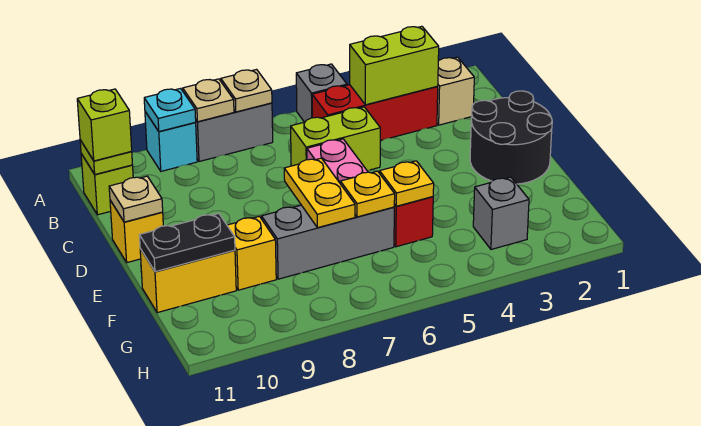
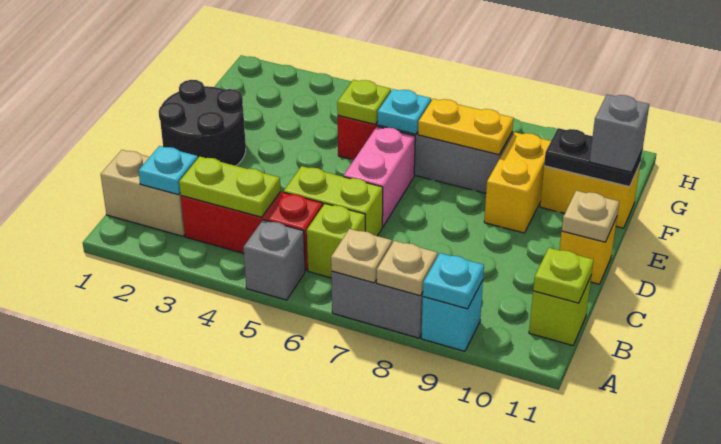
tan 1x1 brick [437,57,474,125] -> tan 1x2 brick [101,150,185,236]
none -> cyan 1x1 plate [139,146,198,195]
lime 1x2 brick [350,26,439,105] -> lime 1x2 plate [179,156,281,217]
lime 1x1 brick [77,89,132,161] -> lime 1x1 brick moved to [307,204,365,278]
yellow 1x2 plate [284,158,355,228] -> yellow 1x2 plate turned to [418,99,513,155]
yellow 1x1 plate [380,161,434,206] -> lime 1x1 plate [337,80,391,124]
yellow 1x1 plate [340,171,395,217] -> cyan 1x1 plate [377,89,431,134]
yellow 1x1 brick [227,216,276,290] -> yellow 1x2 brick [484,132,551,233]
grey 1x1 brick [473,177,529,249] -> grey 1x1 brick moved to [590,94,649,172]

